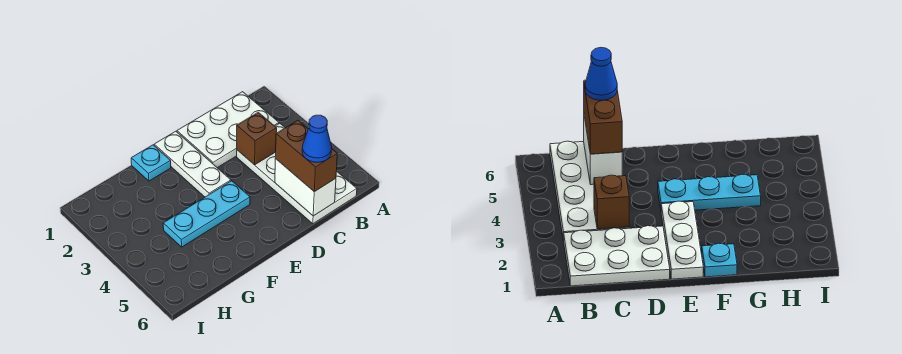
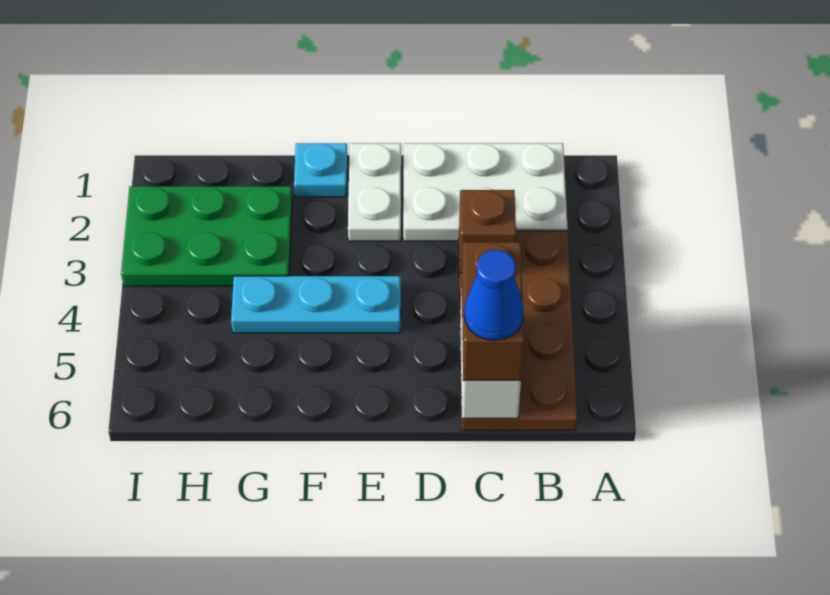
white 2x4 plate [237,123,357,224] -> brown 2x4 plate [459,231,577,431]
white 1x3 plate [154,131,231,197] -> white 1x2 plate [348,143,401,241]
none -> green 2x3 plate [121,186,292,286]

